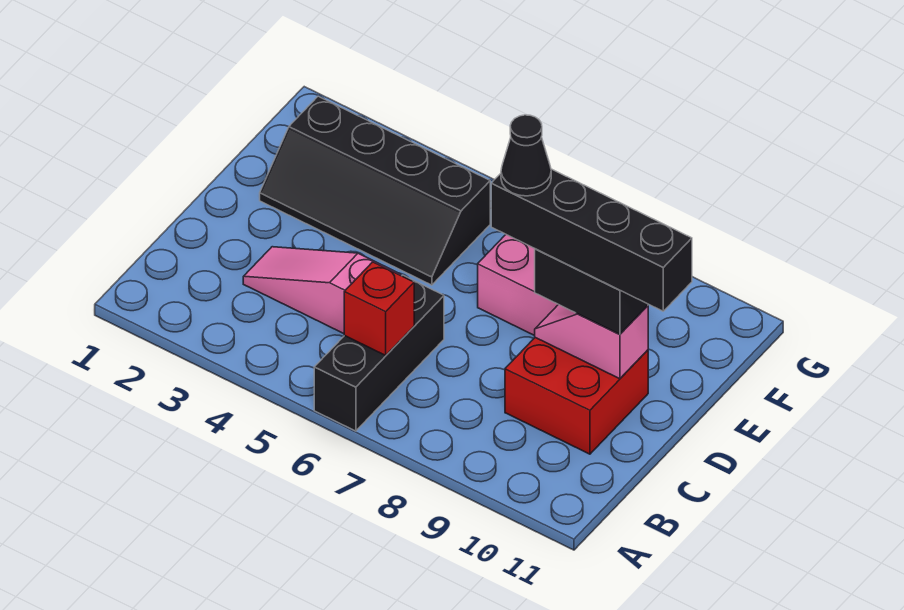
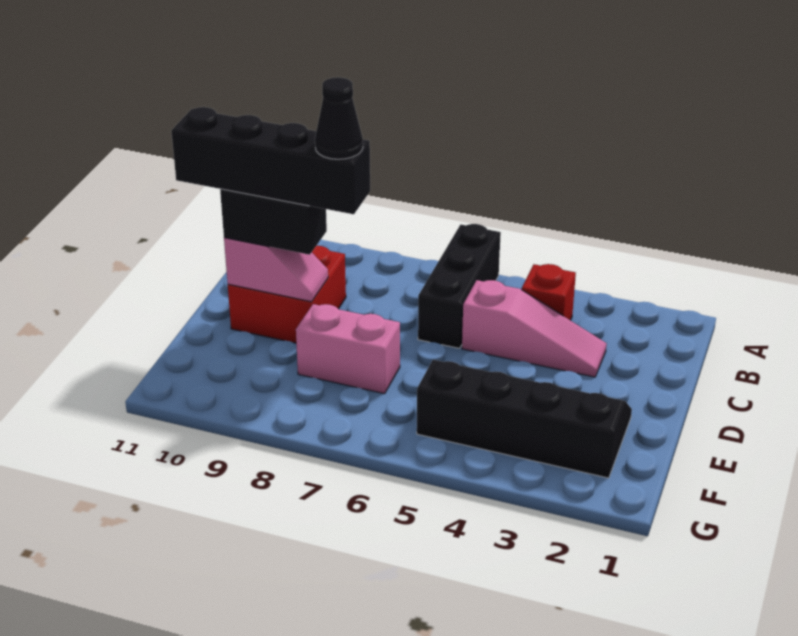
red 1x1 brick [344,262,414,355] -> red 1x1 brick moved to [522,264,576,320]

